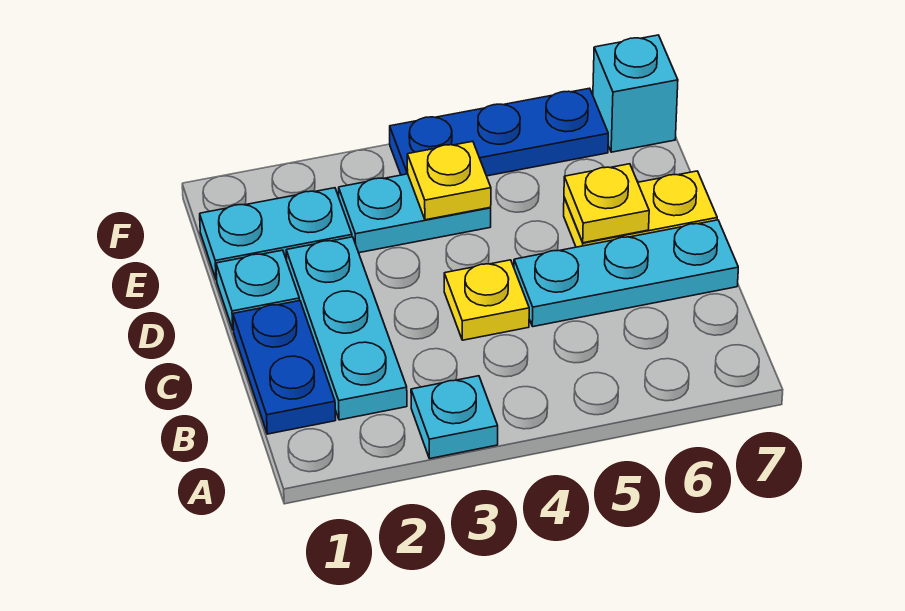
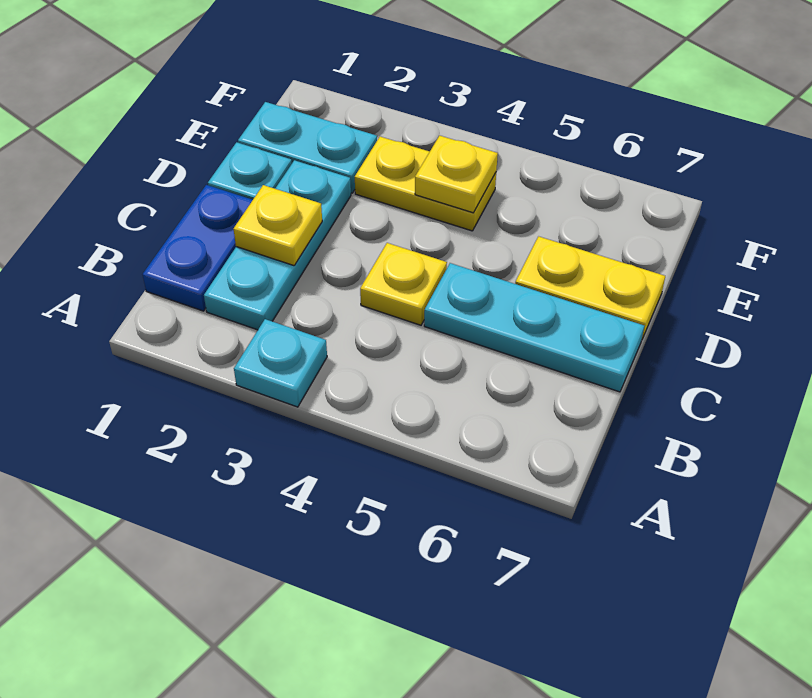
yellow 1x1 plate [564,164,649,243] -> yellow 1x1 plate moved to [234,185,322,266]
cyan 1x2 plate [339,174,491,253] -> yellow 1x2 plate [355,137,496,231]
blue 1x3 plate [390,88,608,176] -> none
cyan 1x1 brick [593,35,678,152] -> none

